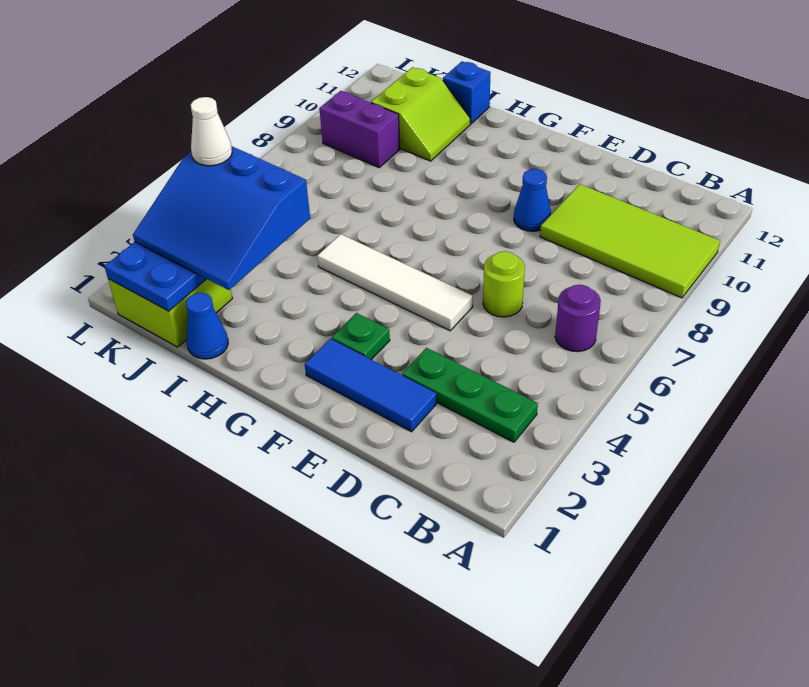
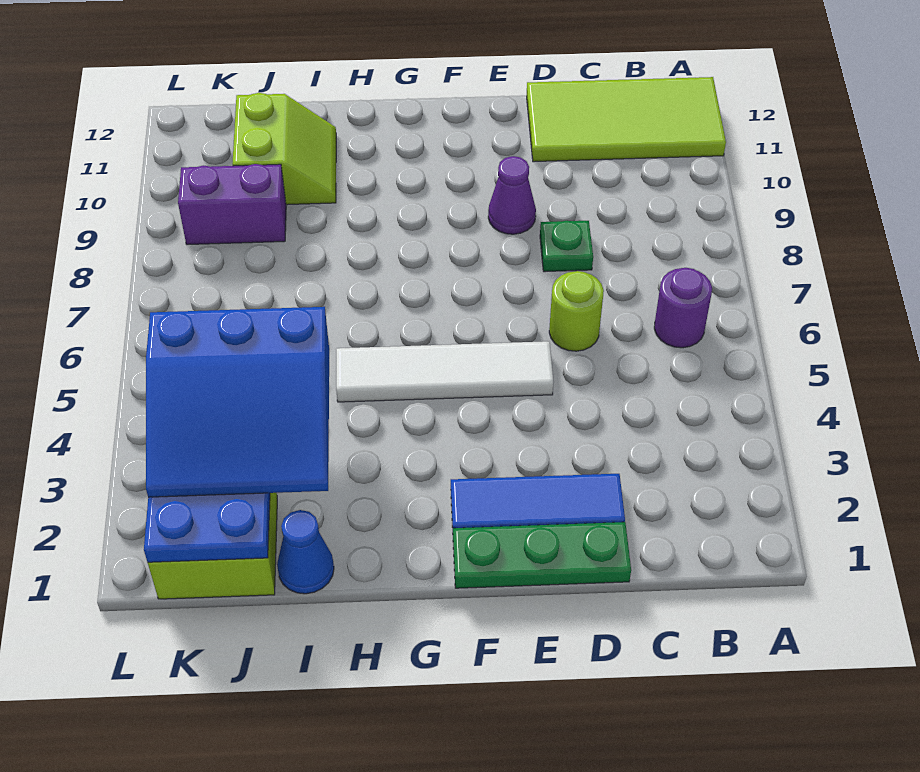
lime 2x4 tile [540,184,720,298] -> lime 2x4 tile moved to [527,77,726,162]
green 1x3 plate [402,348,538,442] -> green 1x3 plate moved to [453,522,631,588]
blue 1x1 cone [514,169,551,231] -> purple 1x1 cone [488,156,536,234]
green 1x1 plate [332,313,390,360] -> green 1x1 plate moved to [540,221,593,272]
blue 1x1 brick [443,61,491,124] -> none
white 1x1 cone [191,97,232,166] -> none

